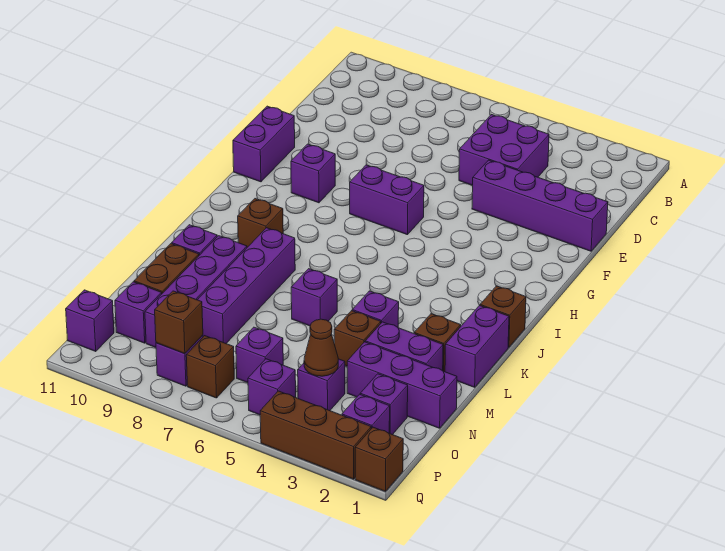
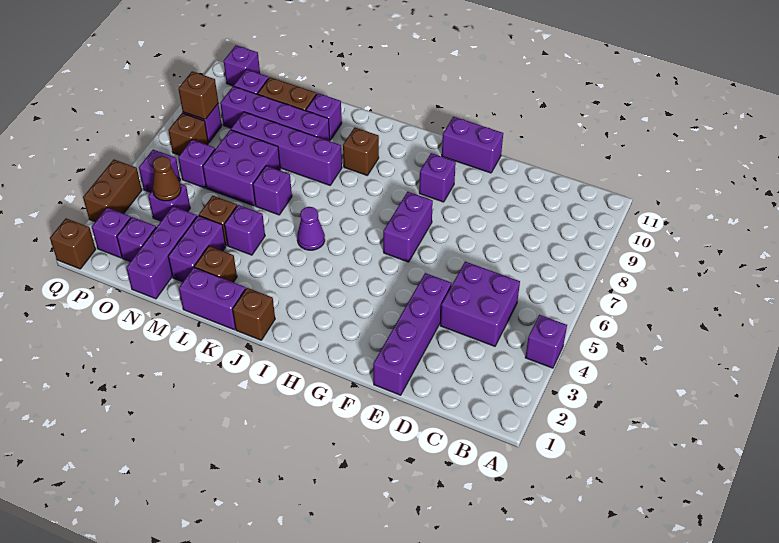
none -> purple 1x1 brick [525,315,567,368]
none -> purple 1x1 cone [297,207,325,250]
none -> purple 2x2 brick [203,130,280,206]
brown 1x3 brick [260,391,371,479] -> brown 1x2 brick [83,160,142,222]

